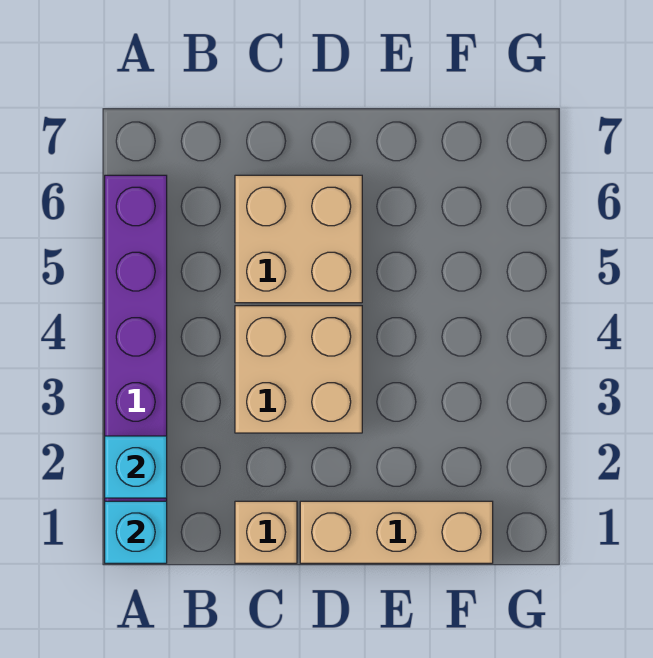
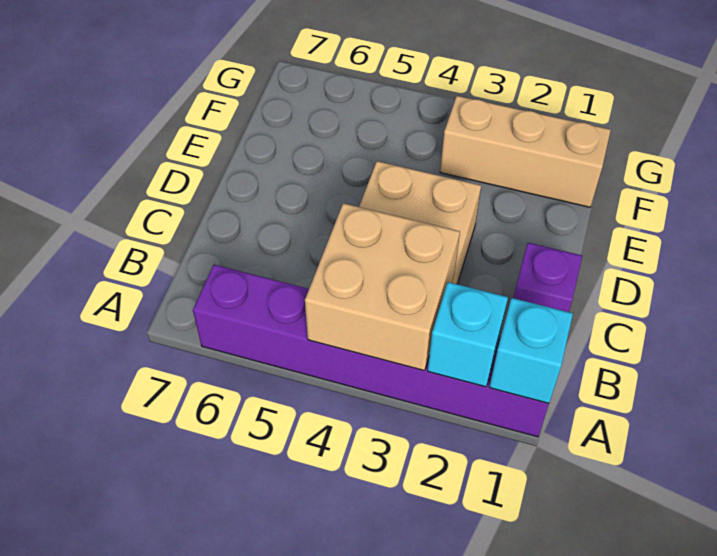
tan 1x1 brick [235,501,297,563] -> purple 1x1 brick [514,243,582,312]
tan 2x2 brick [235,175,362,303] -> tan 2x2 brick moved to [305,203,460,371]
tan 1x3 brick [300,501,493,563] -> tan 1x3 brick turned to [440,96,611,207]

